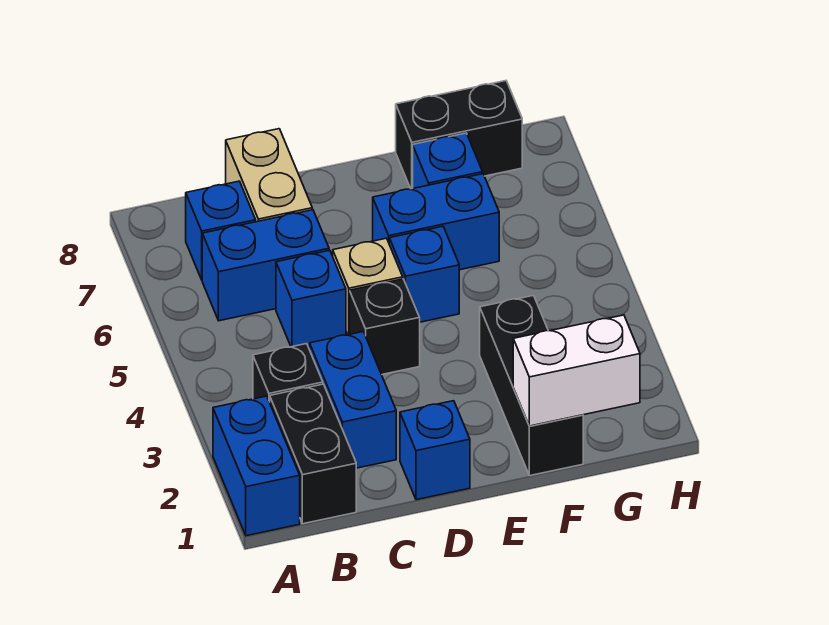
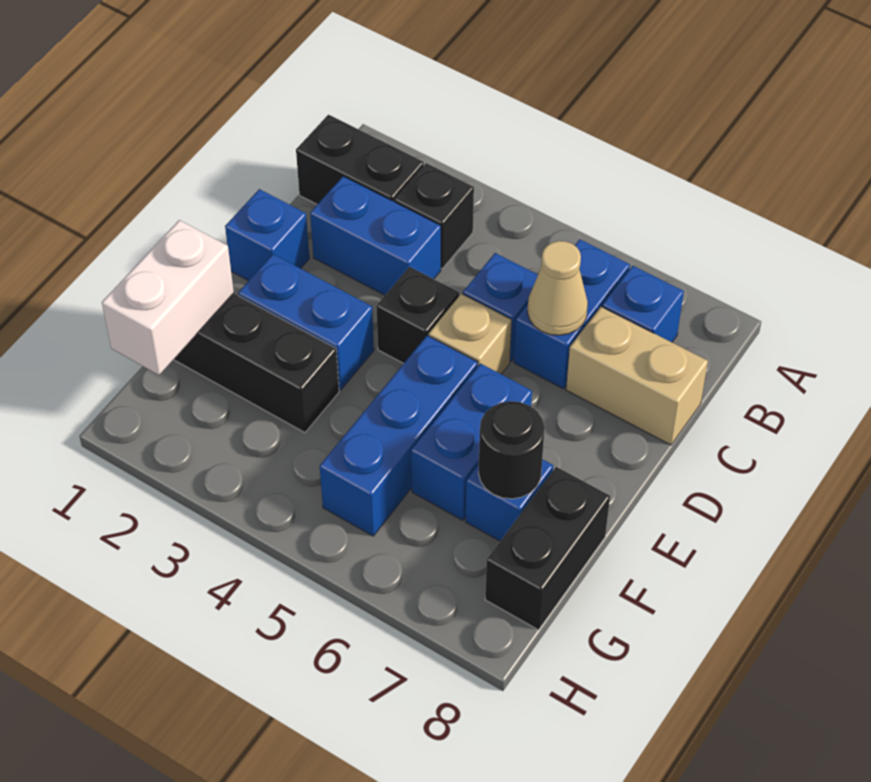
blue 1x2 brick [213,396,300,536] -> blue 1x2 brick moved to [238,254,374,390]
none -> tan 1x1 cone [527,241,588,335]
blue 1x1 brick [389,226,459,322] -> blue 1x3 brick [320,335,478,536]
none -> black 1x1 round brick [479,401,545,499]

